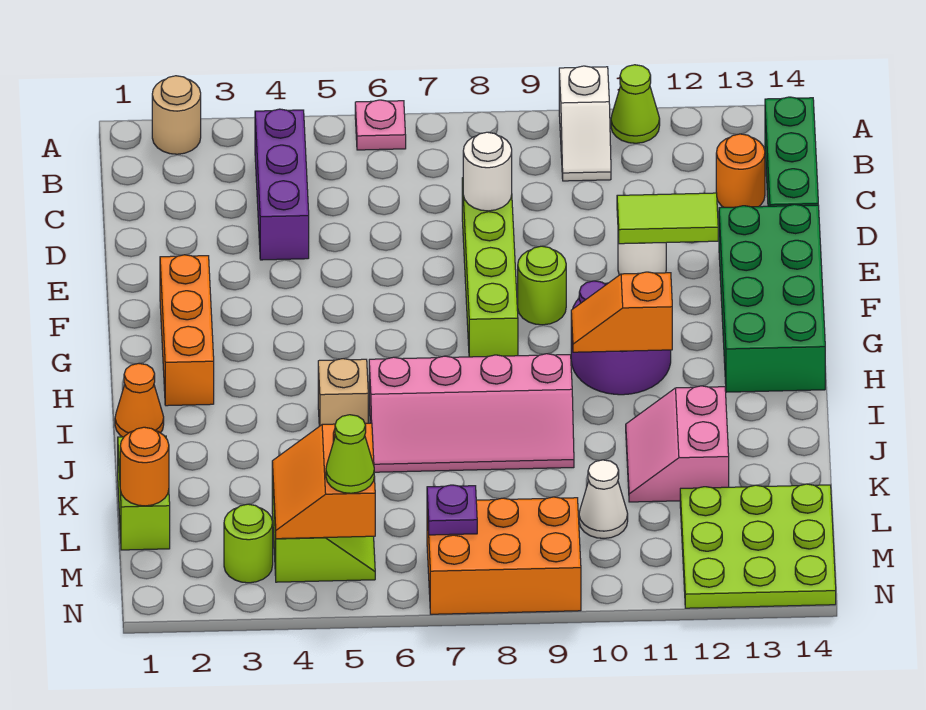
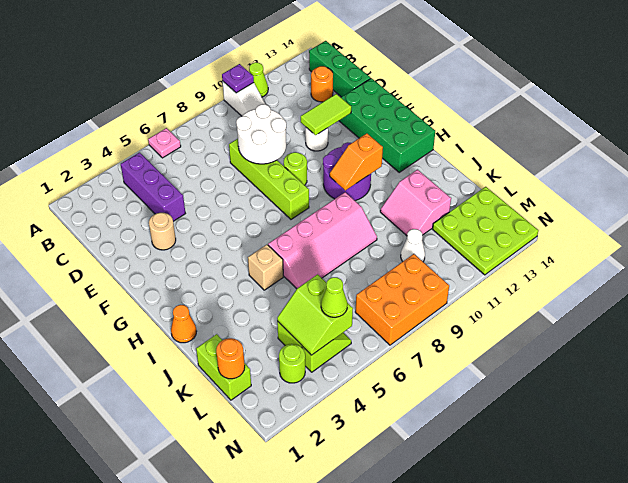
tan 1x1 round brick [152,76,201,154] -> tan 1x1 round brick moved to [149,213,176,250]
white 1x1 round brick [463,132,512,211] -> white 2x2 round brick [236,104,286,164]
orange 1x3 brick [160,255,214,406] -> none
orange 2x2 slope [272,423,375,539] -> lime 2x2 slope [277,274,353,355]
purple 1x1 plate [427,485,477,535] -> purple 1x1 plate moved to [222,64,254,93]

